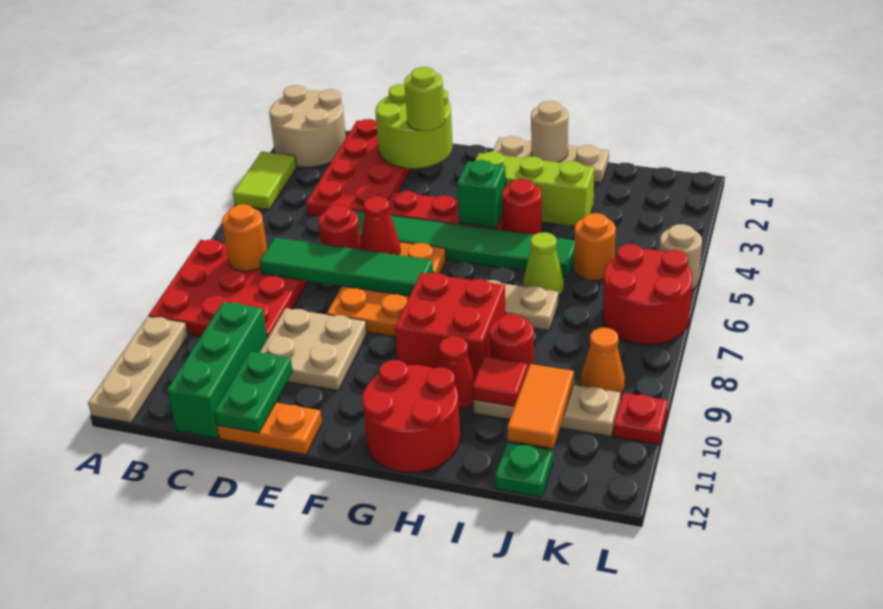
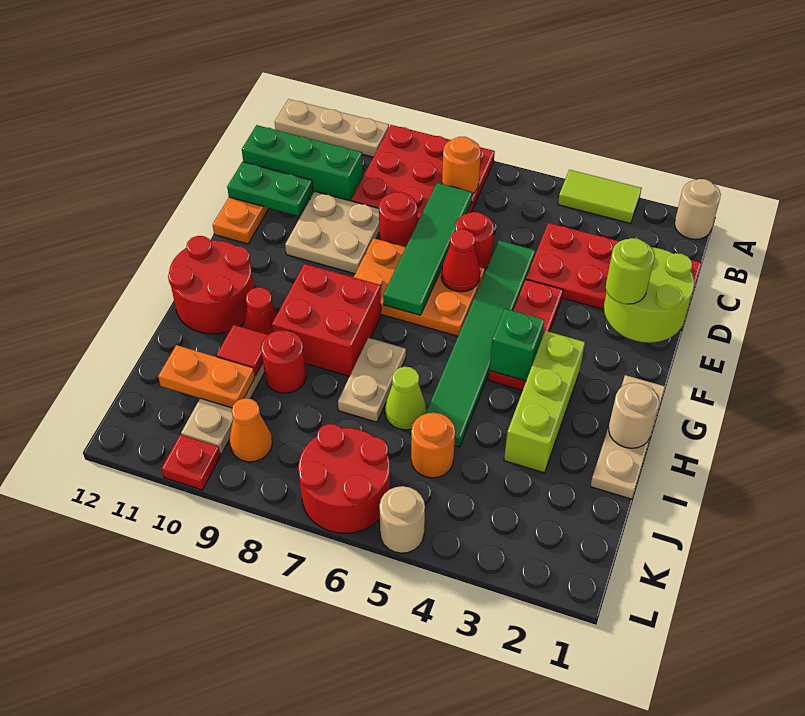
tan 2x2 round brick [269,85,346,168] -> tan 1x1 round brick [675,179,721,239]
red 1x1 round brick [502,179,542,235] -> red 1x1 round brick moved to [379,192,417,247]
orange 1x2 tile [507,364,574,448] -> orange 1x2 plate [158,345,255,408]
green 1x1 plate [495,443,553,497] -> none

